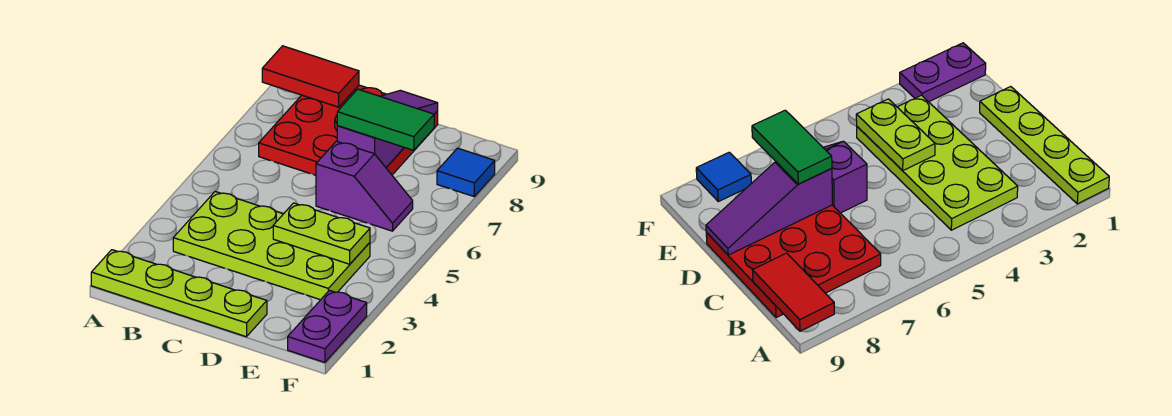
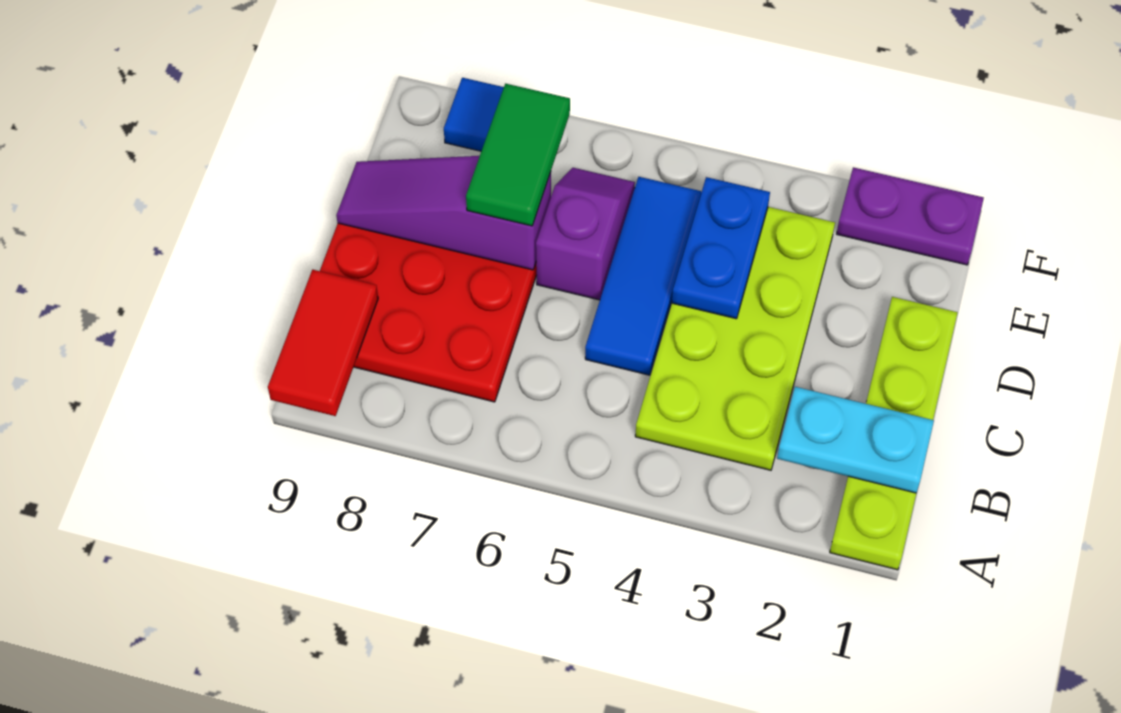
none -> cyan 1x2 plate [777,387,934,493]
none -> blue 1x3 tile [585,177,701,375]
lime 1x2 plate [273,203,370,264] -> blue 1x2 plate [672,177,770,319]

